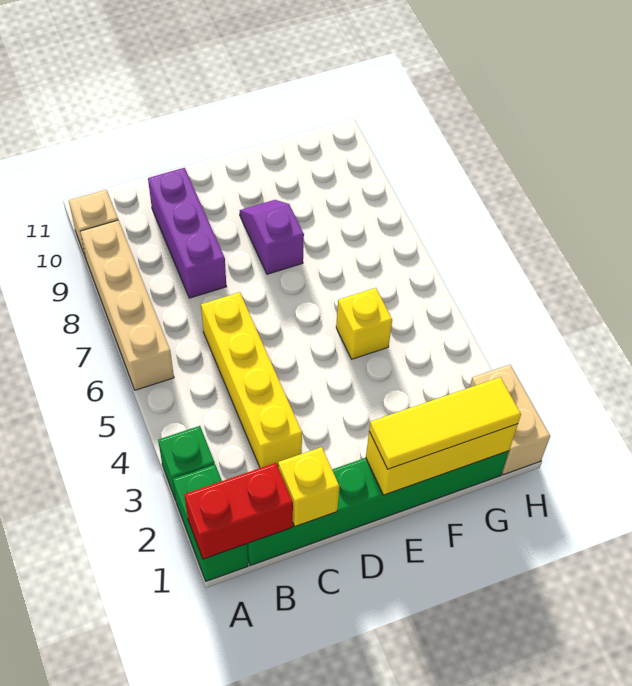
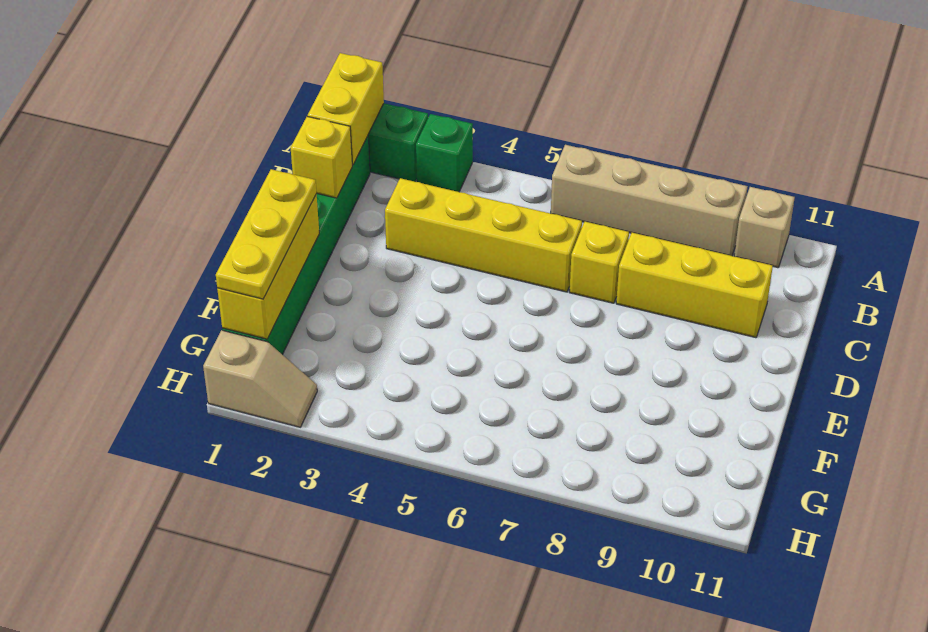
red 1x2 brick [184,463,293,559] -> yellow 1x2 brick [308,53,384,165]
purple 1x3 brick [148,168,226,298] -> yellow 1x3 brick [616,233,773,338]
yellow 1x3 tile [369,377,521,469] -> yellow 1x3 plate [216,169,316,299]
purple 1x2 slope [240,200,304,274] -> none
yellow 1x1 brick [336,288,392,359] -> yellow 1x1 brick moved to [569,222,629,303]
tan 1x2 brick [470,365,550,475] -> tan 1x2 slope [203,330,317,427]

